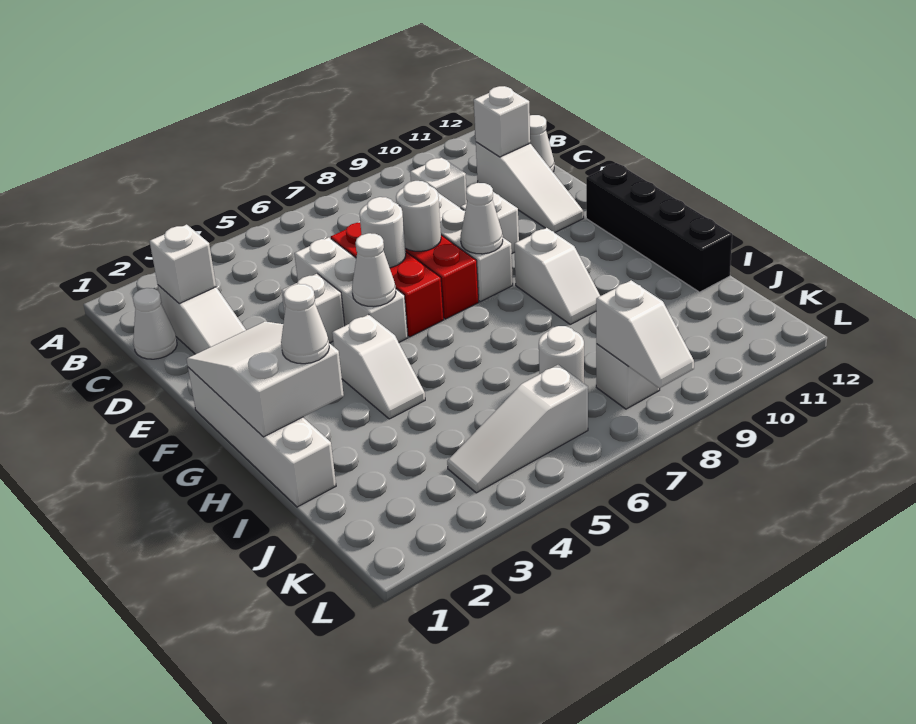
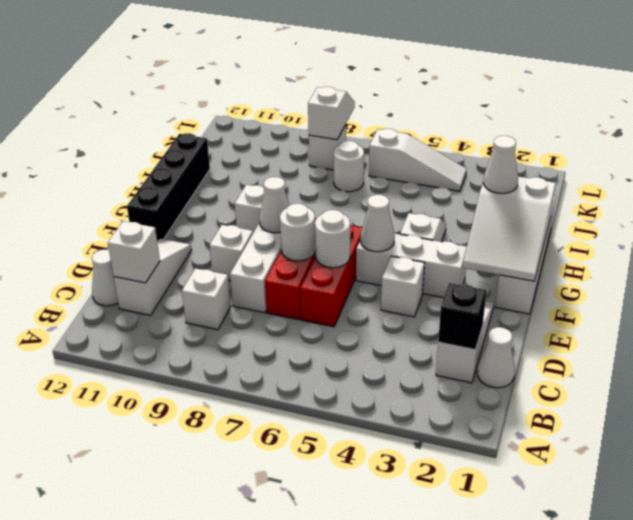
white 1x1 brick [150,225,216,304] -> black 1x1 brick [438,283,487,350]
white 1x3 brick [294,237,408,342] -> white 1x3 brick turned to [356,233,467,298]

